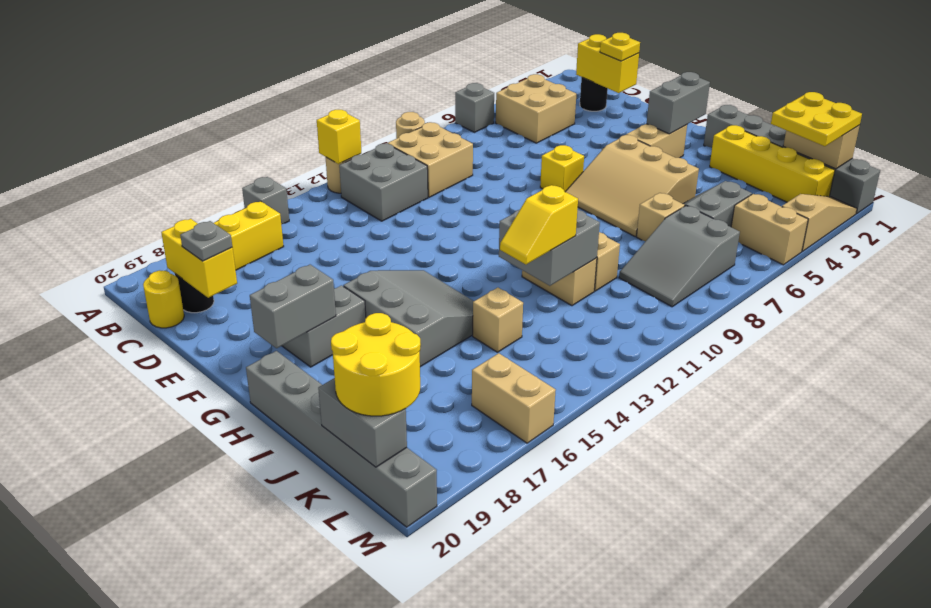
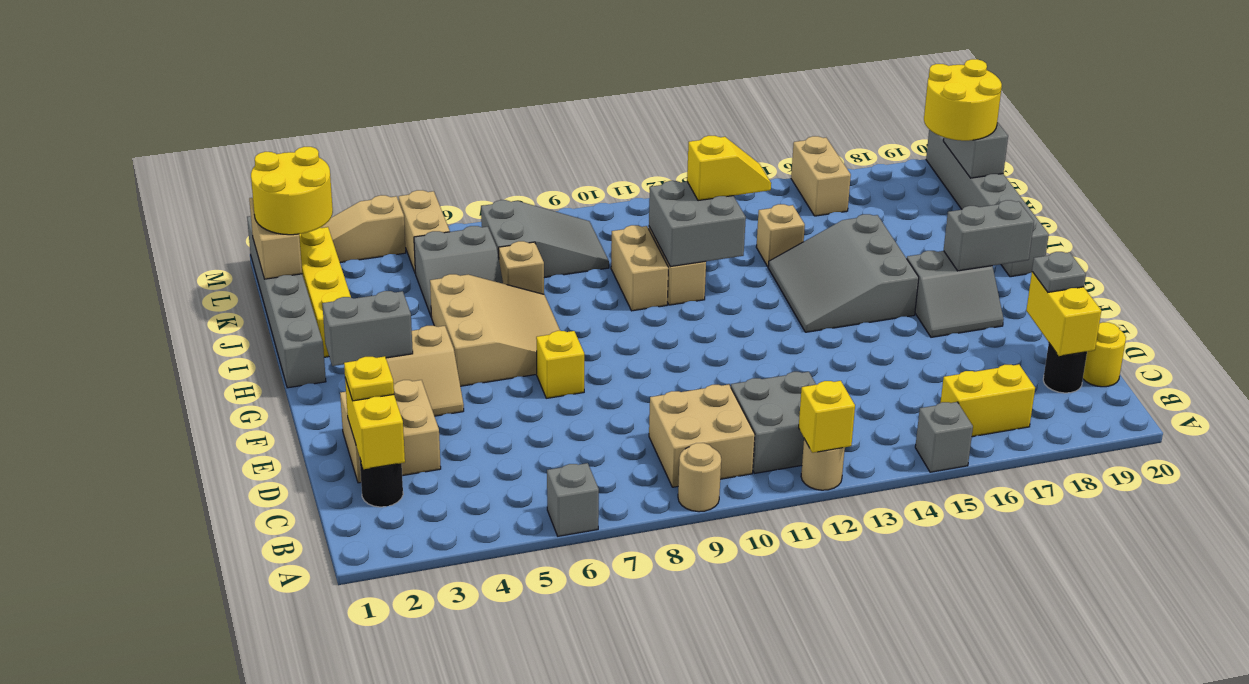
tan 2x2 brick [496,74,576,143] -> tan 2x2 brick moved to [340,380,441,483]
yellow 2x2 plate [771,92,862,146] -> yellow 2x2 round brick [251,147,333,235]

